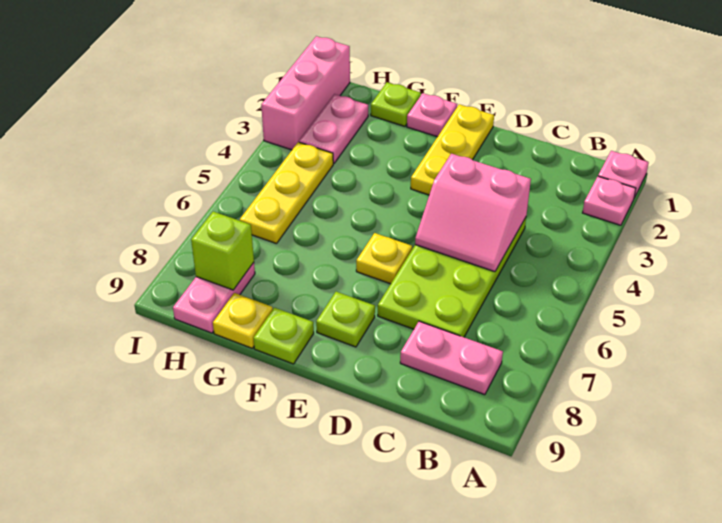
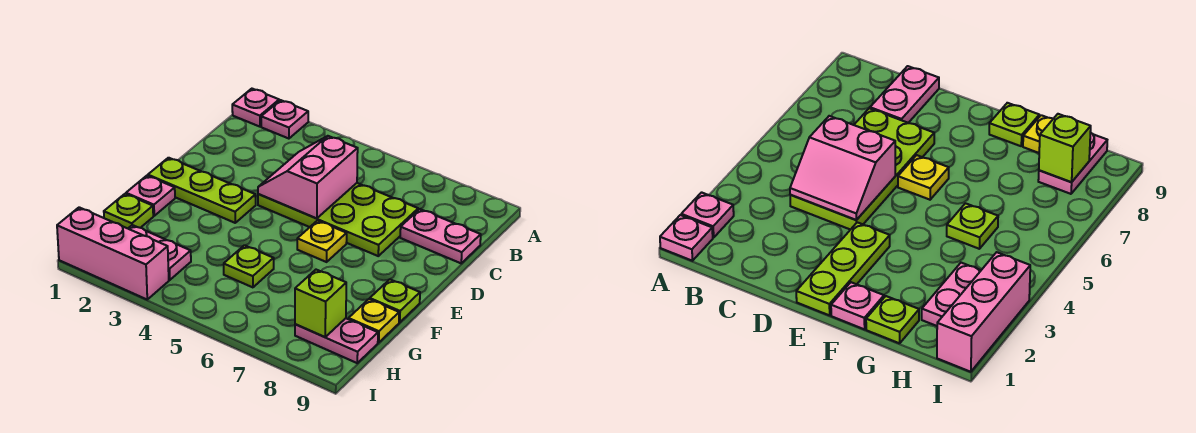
pink 1x2 plate [400,321,503,395] -> pink 1x2 plate turned to [400,209,481,263]
pink 2x2 slope [415,154,531,272] -> pink 2x2 slope turned to [258,136,358,219]
yellow 1x3 plate [411,104,494,195] -> lime 1x3 plate [148,158,256,223]
lime 1x1 plate [316,292,375,347] -> lime 1x1 plate moved to [224,245,274,287]
yellow 1x3 plate [240,142,333,244] -> none

